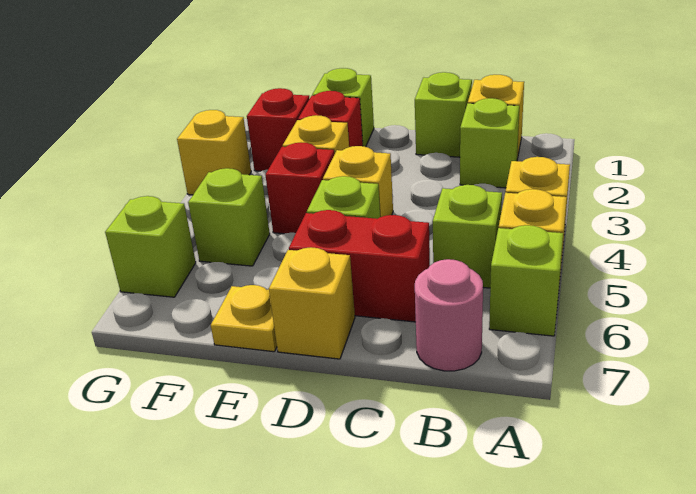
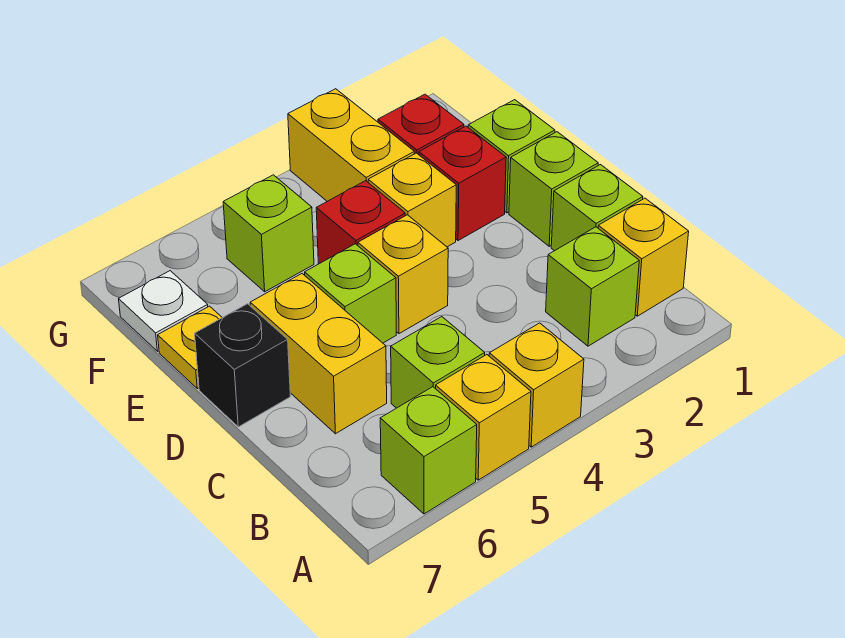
pink 1x1 round brick [415,259,483,371] -> none
red 1x2 brick [289,210,430,322] -> yellow 1x2 brick [250,274,387,434]
yellow 1x1 brick [269,247,355,359] -> black 1x1 brick [195,304,290,427]
none -> white 1x1 plate [119,271,208,351]
yellow 1x1 brick [177,110,251,195] -> yellow 1x2 brick [288,89,414,201]
lime 1x1 brick [105,196,196,297] -> lime 1x1 brick moved to [509,132,598,246]

